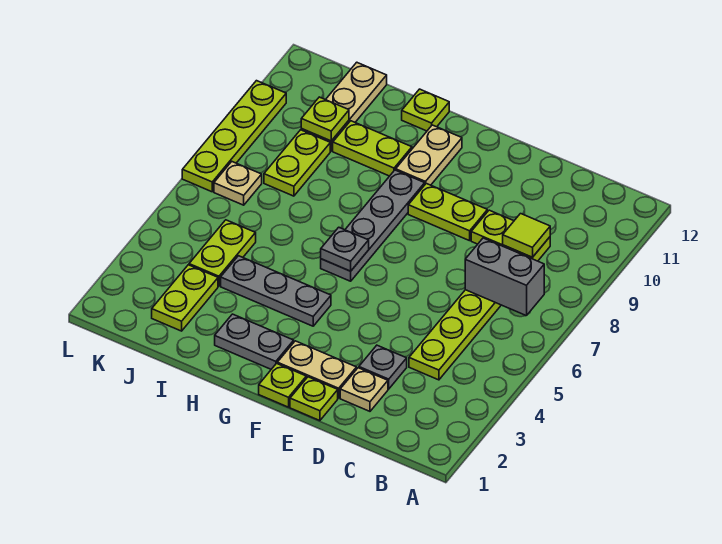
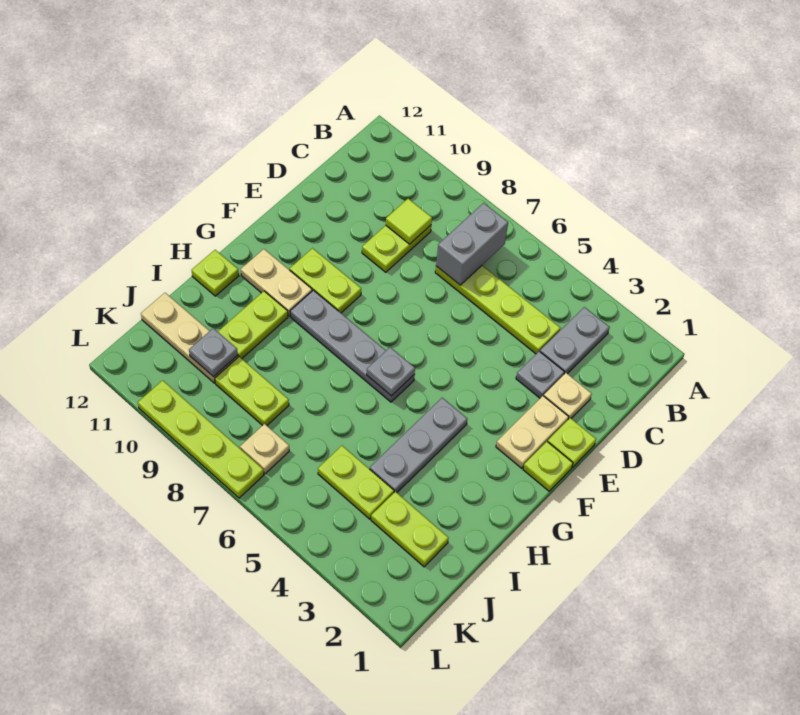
lime 1x2 plate [408,183,487,241] -> lime 1x2 plate turned to [290,248,361,313]
grey 1x2 plate [215,314,294,369] -> grey 1x2 plate moved to [540,307,610,374]
lime 1x1 plate [301,97,349,141] -> grey 1x1 plate [189,328,238,377]

